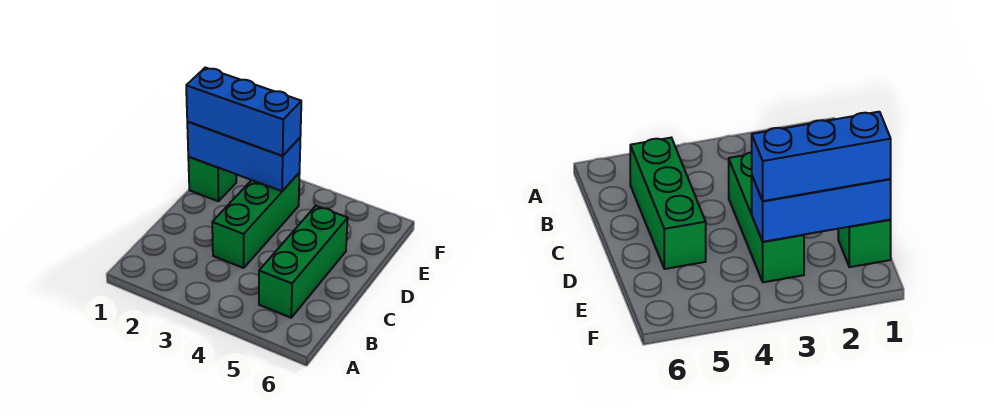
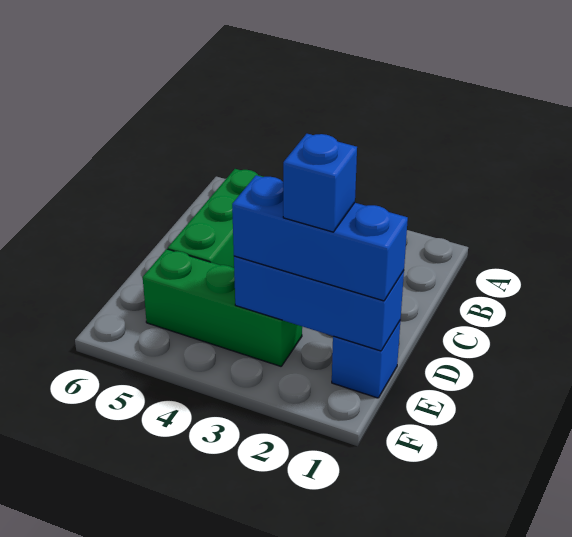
green 1x3 brick [212,173,300,268] -> green 1x3 brick turned to [143,249,302,366]
green 1x1 brick [188,157,236,201] -> blue 1x1 brick [332,321,400,398]
none -> blue 1x1 brick [283,134,357,232]

